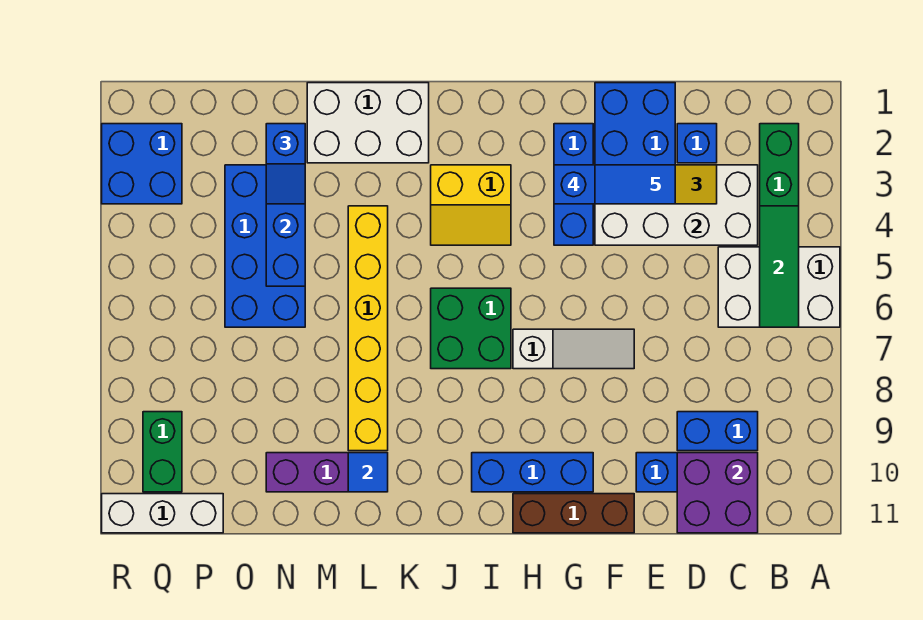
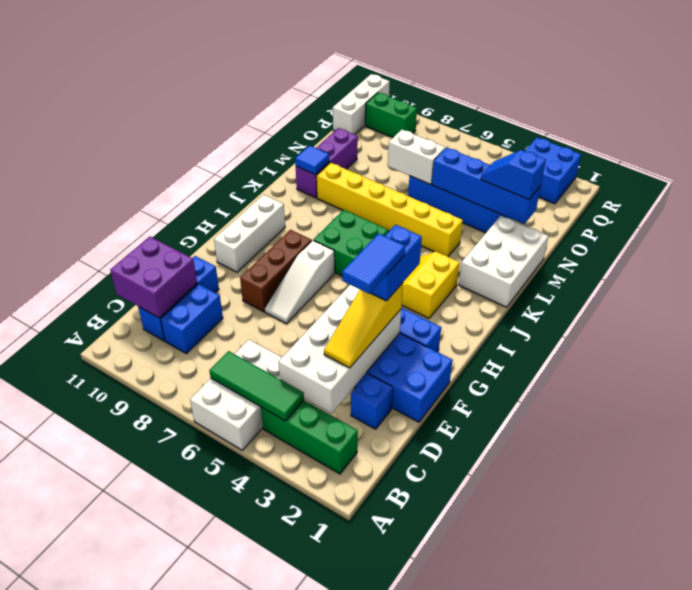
brown 1x3 brick [513,494,634,533] -> brown 1x3 brick moved to [240,230,312,312]
blue 1x3 brick [472,453,593,492] -> white 1x3 brick [214,195,285,272]
none -> white 1x2 brick [388,130,445,184]

